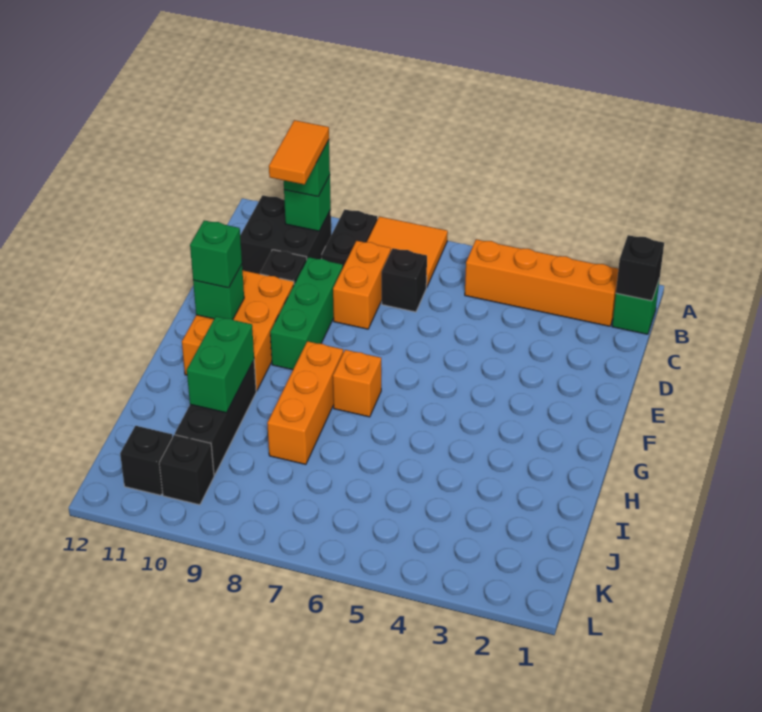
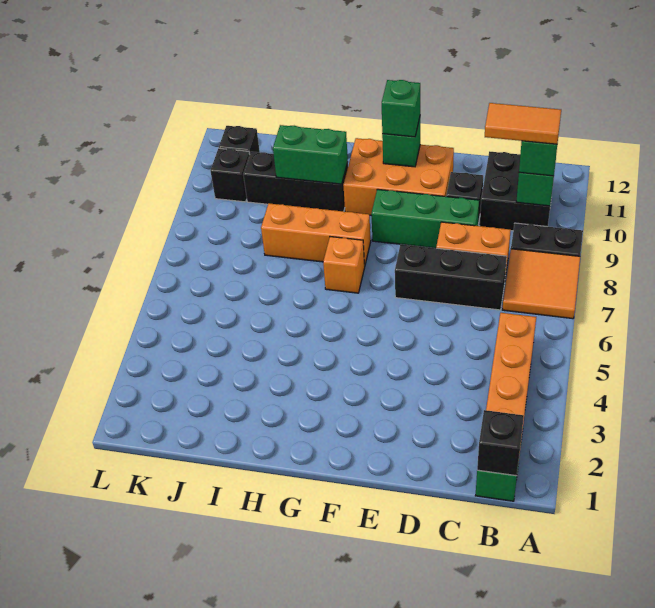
black 1x1 brick [382,248,427,312] -> black 1x3 brick [395,244,507,310]

